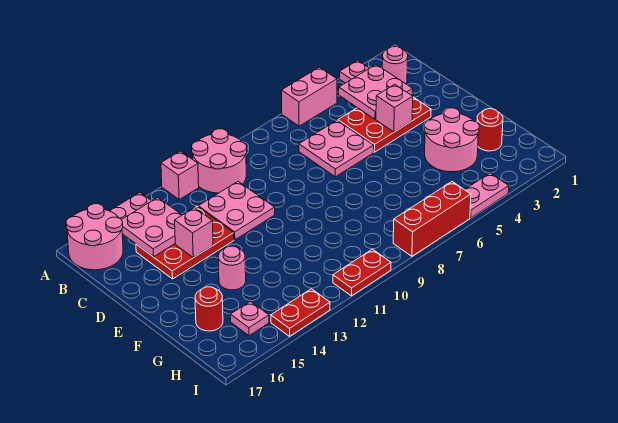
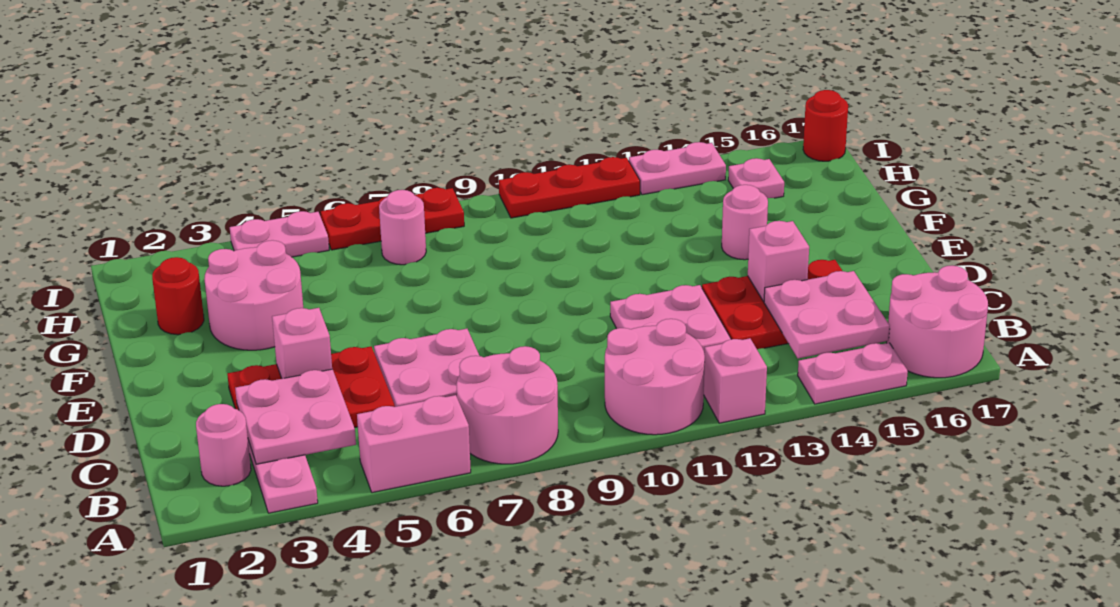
none -> pink 2x2 round brick [456,346,558,464]
red 1x1 round brick [195,287,223,331] -> red 1x1 round brick moved to [803,90,848,161]
none -> pink 1x1 round brick [379,190,426,265]
red 1x3 brick [393,182,471,256] -> red 1x3 plate [321,188,464,250]
red 1x2 plate [333,249,391,296] -> red 1x3 plate [499,157,640,218]
red 1x2 plate [271,289,330,336] -> pink 1x2 plate [629,142,726,195]

